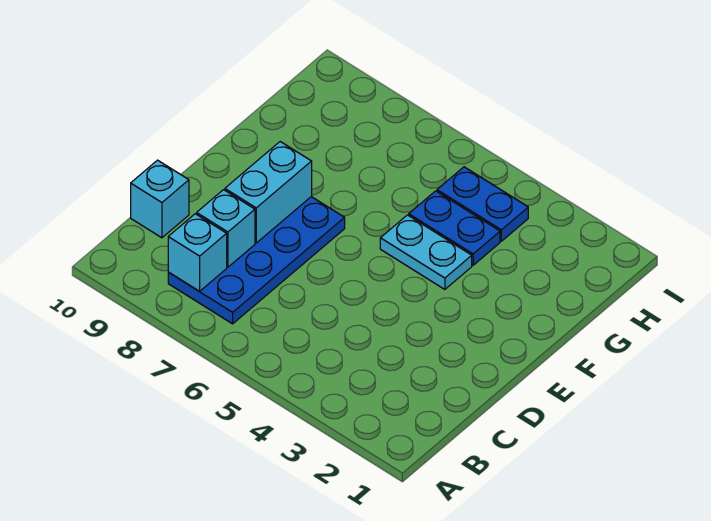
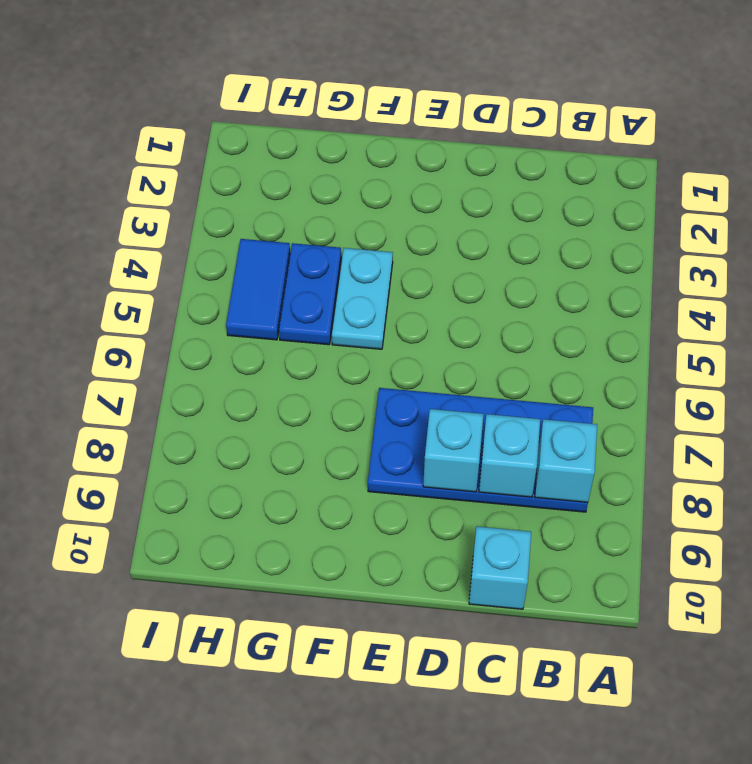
cyan 1x2 brick [225,142,312,243] -> cyan 1x1 brick [423,409,484,492]
blue 1x2 plate [437,167,528,241] -> blue 1x2 tile [226,239,290,340]

